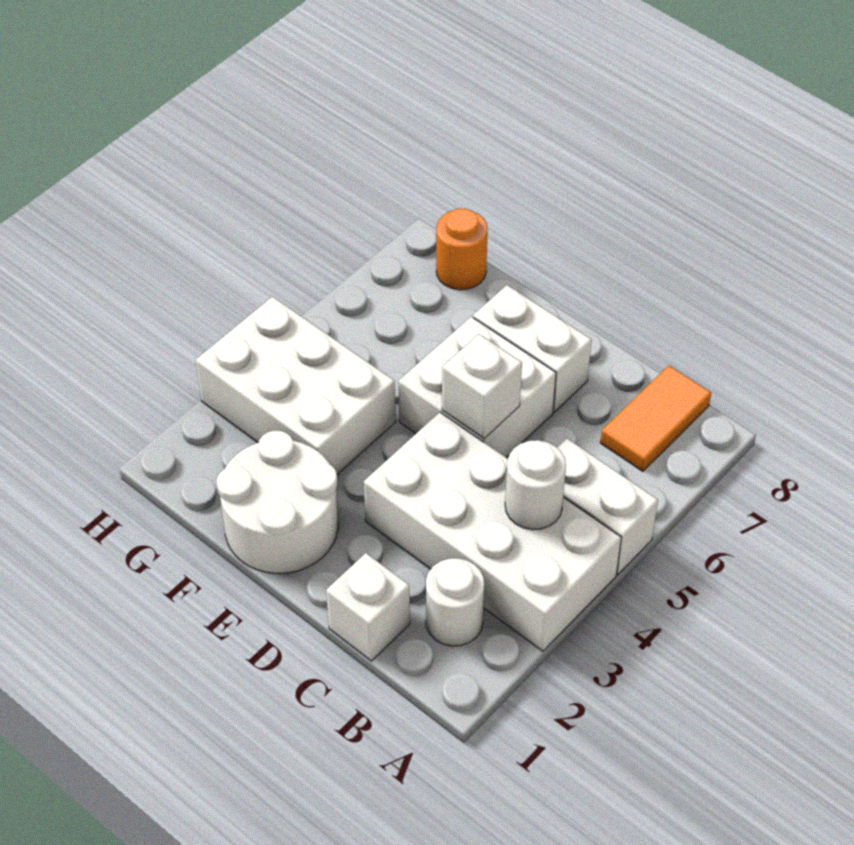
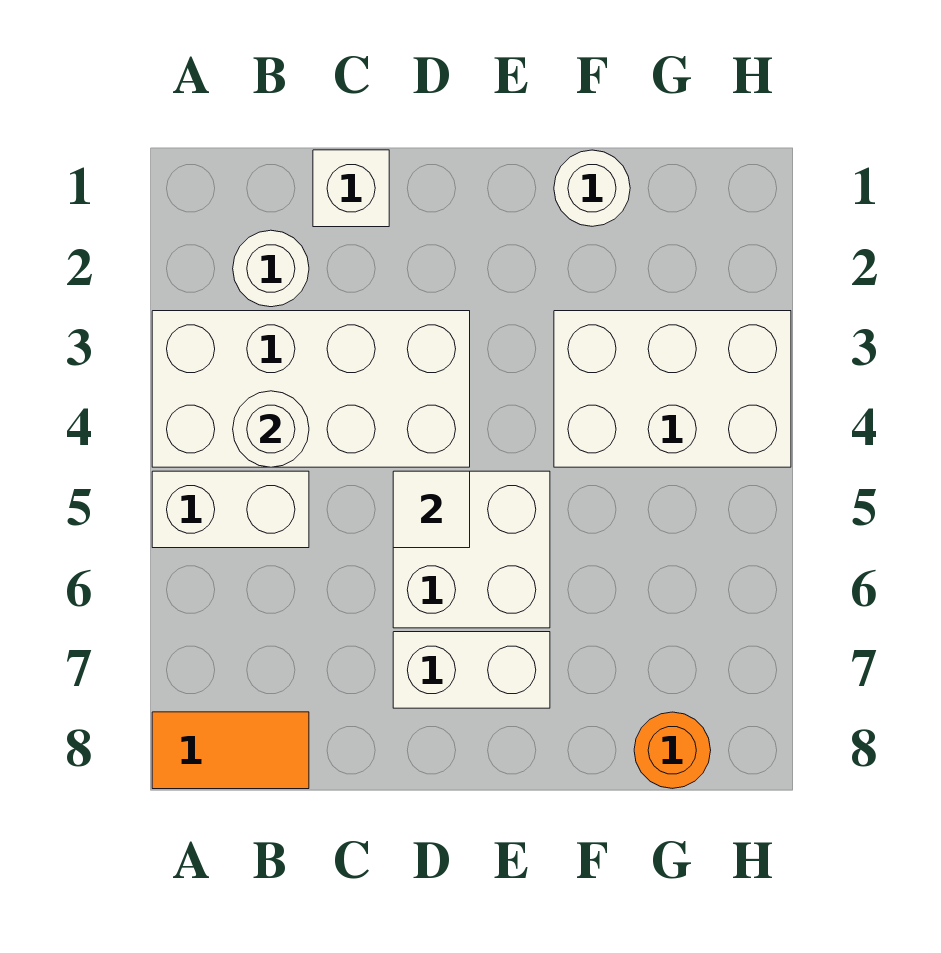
orange 1x2 tile [600,366,711,471] -> orange 1x2 tile turned to [152,712,309,789]
white 1x1 brick [442,334,522,439] -> white 1x1 tile [393,471,470,548]
white 2x2 round brick [216,431,338,573] -> white 1x1 round brick [554,150,630,226]

